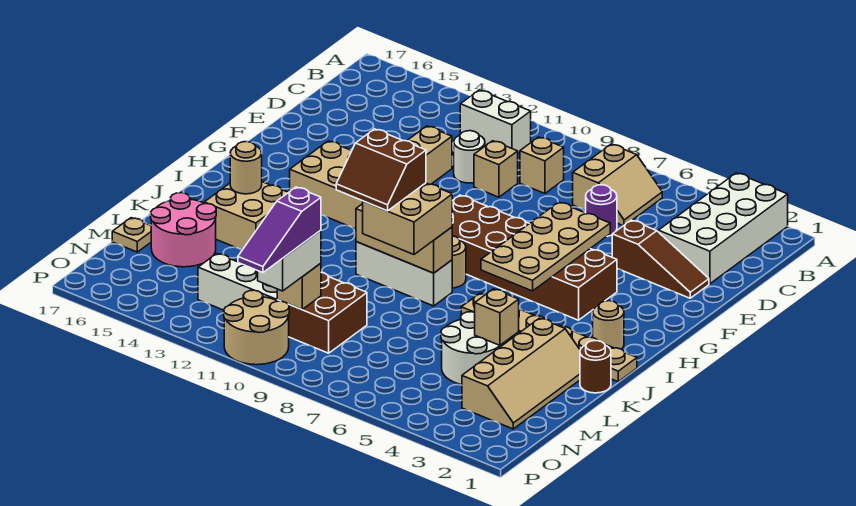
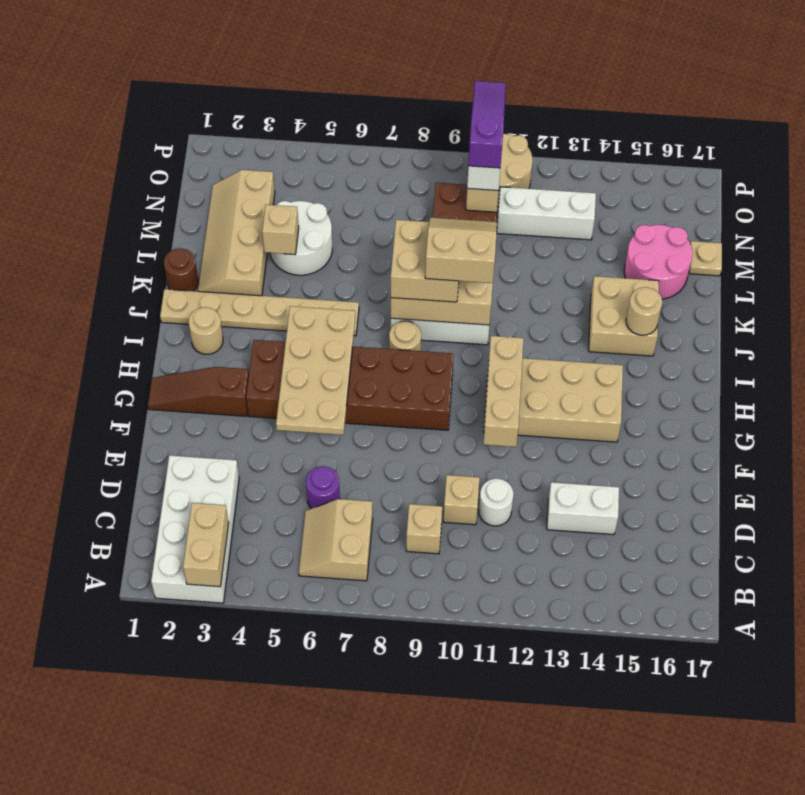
none -> tan 1x2 brick [183,503,229,587]
white 1x2 brick [460,90,531,153] -> white 1x2 brick moved to [547,482,619,535]
brown 1x3 slope [612,220,709,298] -> brown 1x3 slope moved to [148,367,249,416]
brown 2x2 slope [336,129,426,211] -> tan 2x2 slope [425,218,497,283]

